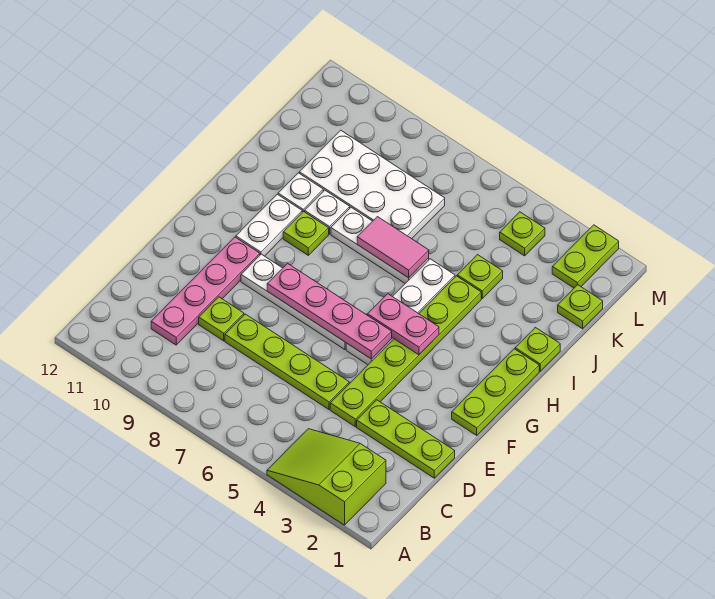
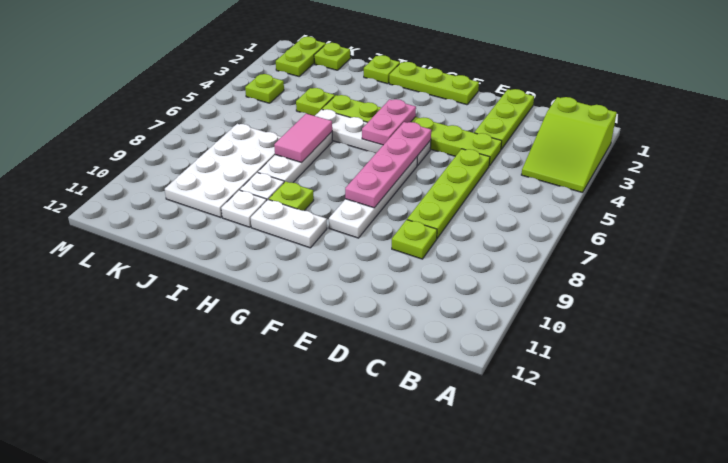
pink 1x4 plate [151,237,260,345] -> none
lime 1x2 plate [552,225,619,288] -> lime 1x2 plate turned to [276,37,326,76]

